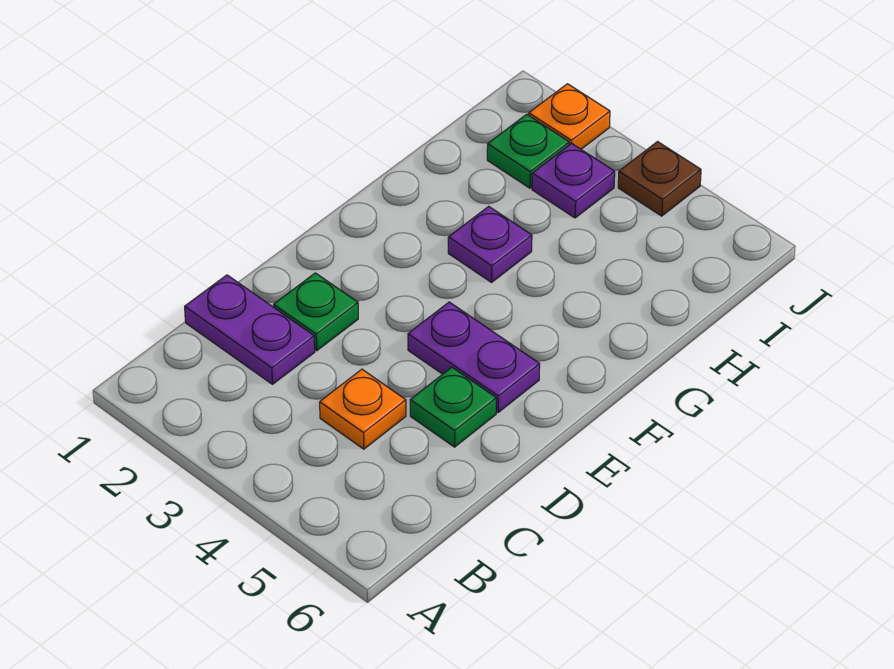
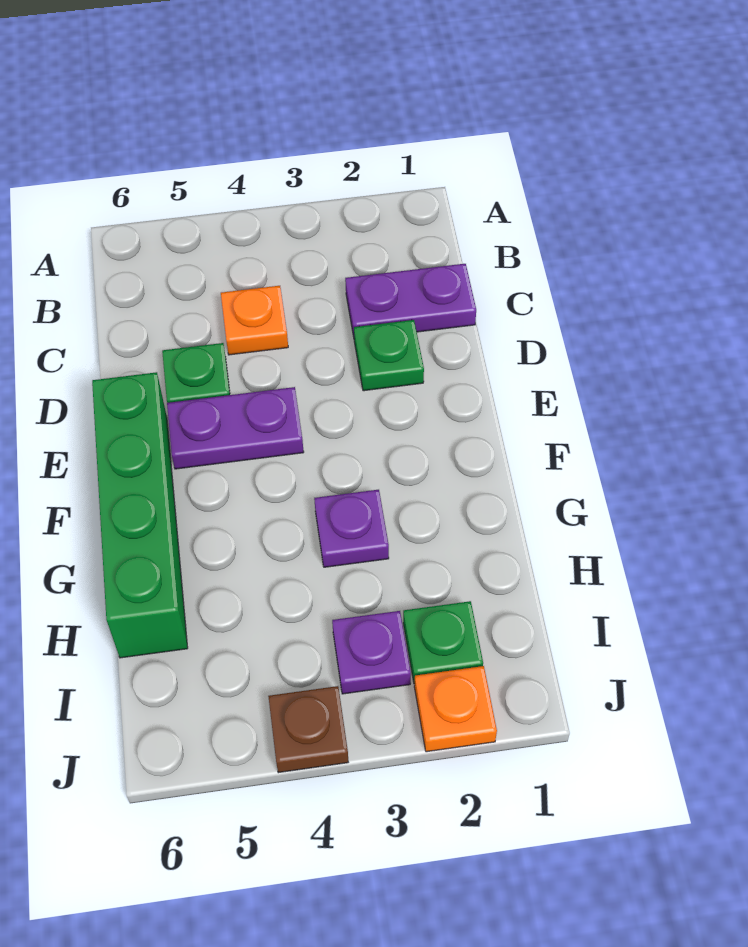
none -> green 1x4 brick [92,372,188,658]

